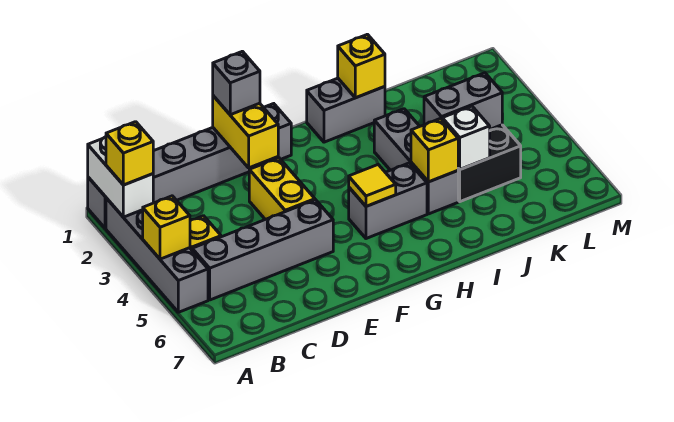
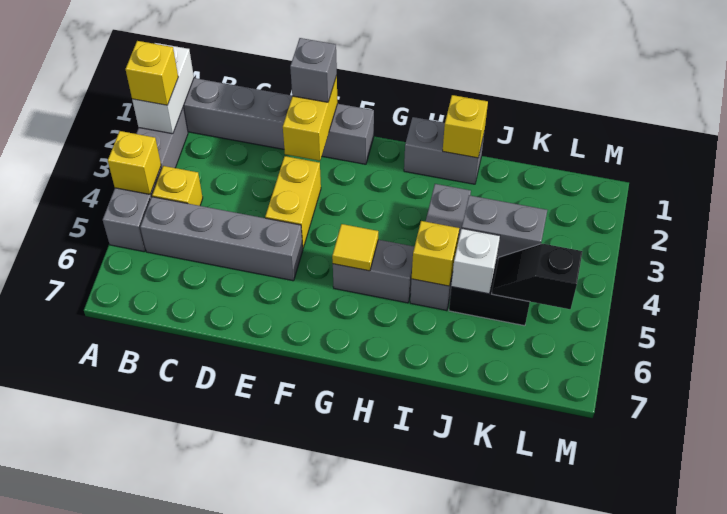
none -> black 1x2 slope [492,244,582,309]

